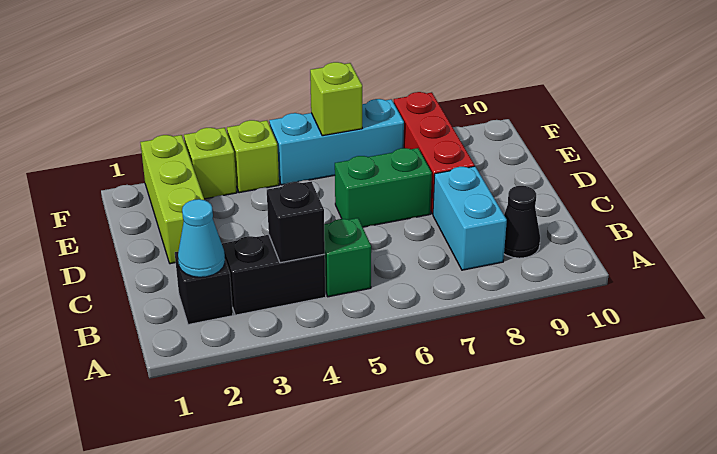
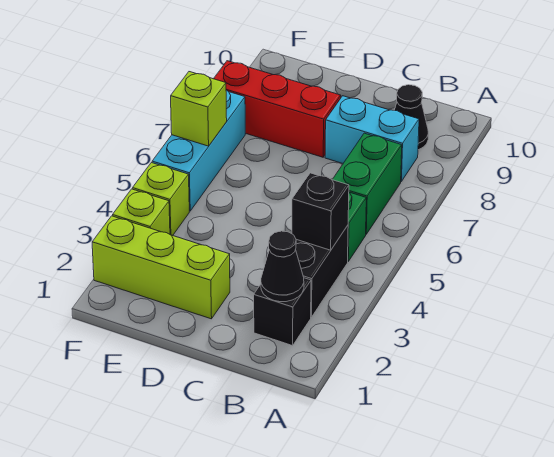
cyan 1x1 cone [178,199,225,277] -> black 1x1 cone [261,231,304,302]
green 1x2 brick [335,148,432,227] -> green 1x2 brick moved to [332,133,402,234]

